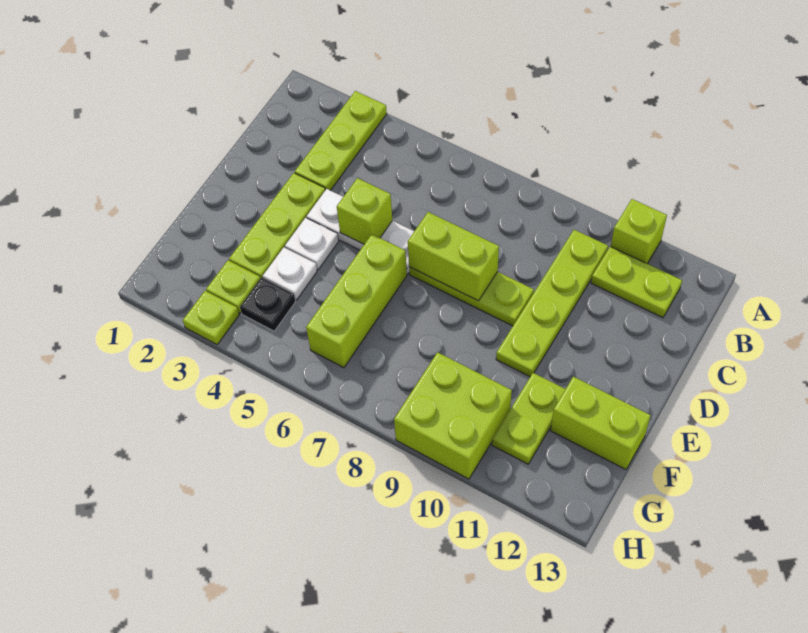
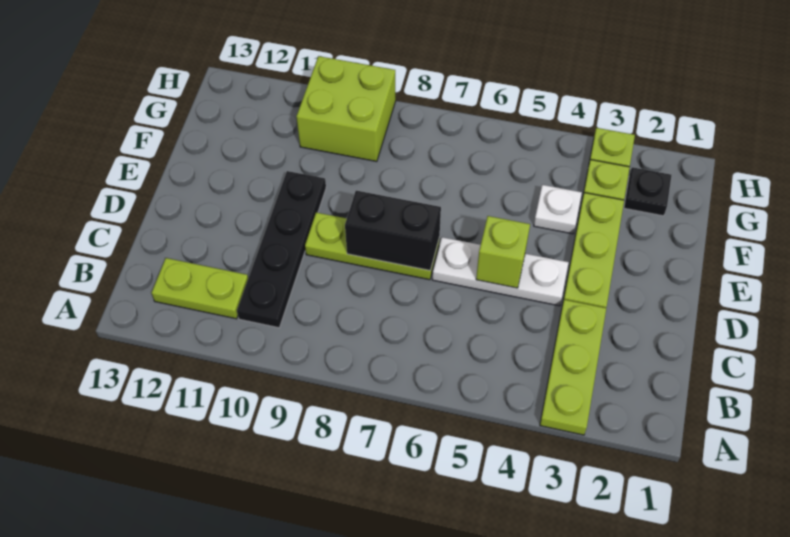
lime 1x1 brick [611,199,667,264] -> none
lime 1x4 plate [496,230,608,377] -> black 1x4 plate [237,171,326,328]
lime 1x2 brick [408,212,499,301] -> black 1x2 brick [345,191,441,271]
white 1x1 plate [285,218,339,270] -> none
lime 1x3 brick [306,234,407,368] -> none
lime 1x2 plate [492,373,565,464] -> none
lime 1x2 brick [551,377,651,469] -> none
black 1x1 plate [240,277,296,331] -> black 1x1 plate moved to [624,167,672,216]

